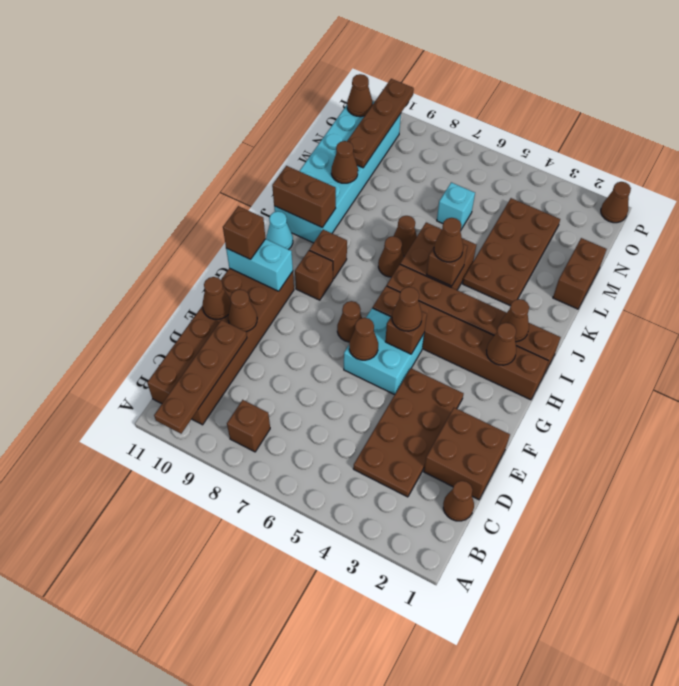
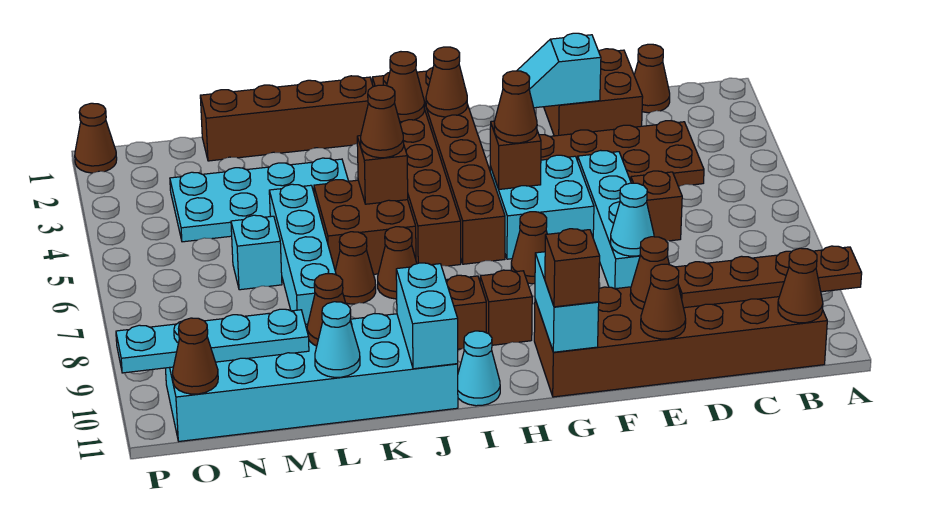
brown 1x1 brick [227,400,270,452] -> brown 1x1 brick moved to [631,171,682,241]
none -> cyan 1x2 slope [517,33,601,108]
none -> cyan 1x4 brick [578,150,640,289]
none -> cyan 1x1 cone [611,183,654,256]
brown 1x1 cone [349,318,378,360] -> brown 1x1 cone moved to [778,248,823,323]
brown 1x2 brick [272,166,336,227] -> cyan 1x2 brick [396,263,458,369]
brown 2x4 plate [463,198,560,306] -> cyan 2x4 plate [170,158,348,242]
brown 1x2 brick [553,238,606,309] -> brown 1x4 brick [200,76,373,161]
none -> cyan 1x4 brick [269,184,336,324]
none -> cyan 1x1 cone [315,302,360,377]
brown 1x4 plate [347,79,414,168] -> cyan 1x4 plate [116,309,309,373]

